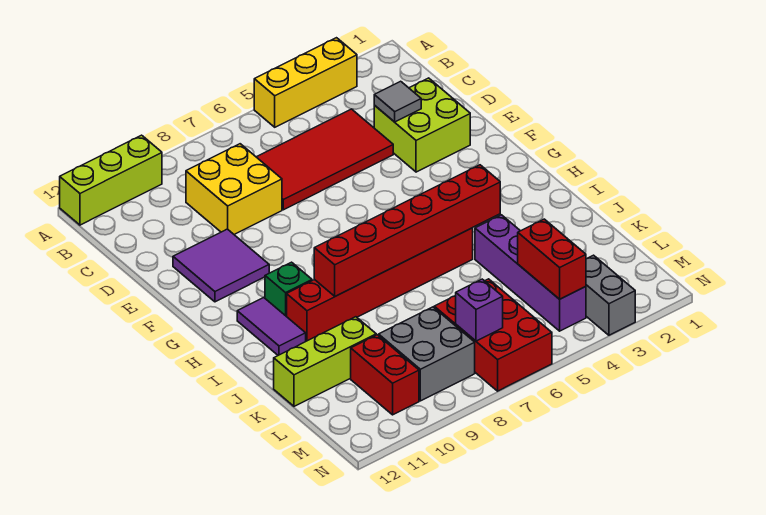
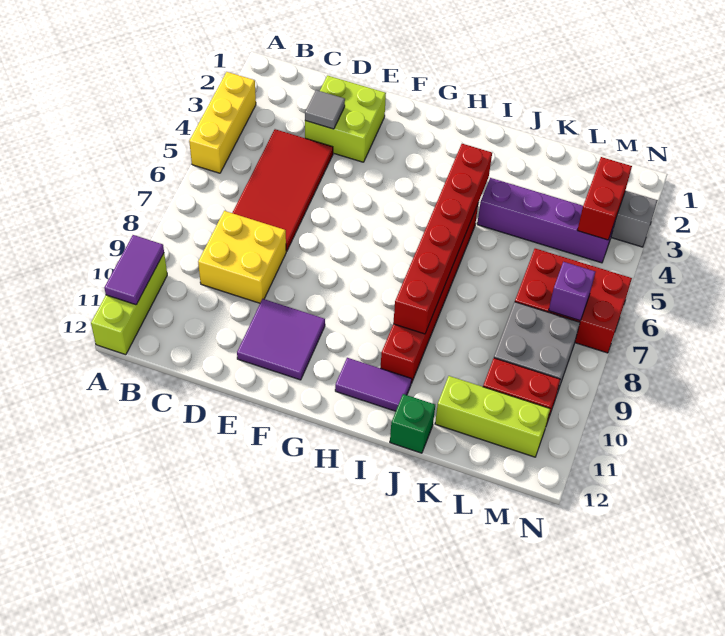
none -> purple 1x2 tile [104,235,164,305]
green 1x1 brick [265,262,312,317] -> green 1x1 brick moved to [390,394,435,453]
lime 1x3 brick [274,317,376,406] -> lime 1x3 brick turned to [435,376,550,457]
red 1x2 brick [518,219,586,299] -> red 1x2 brick turned to [578,157,632,240]

